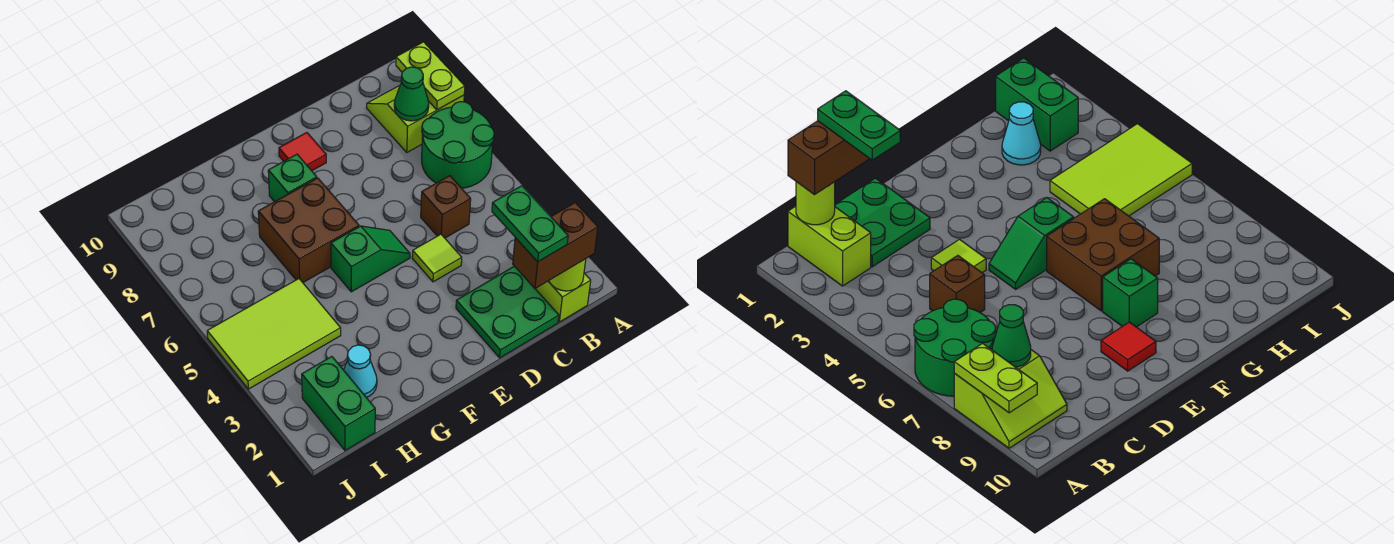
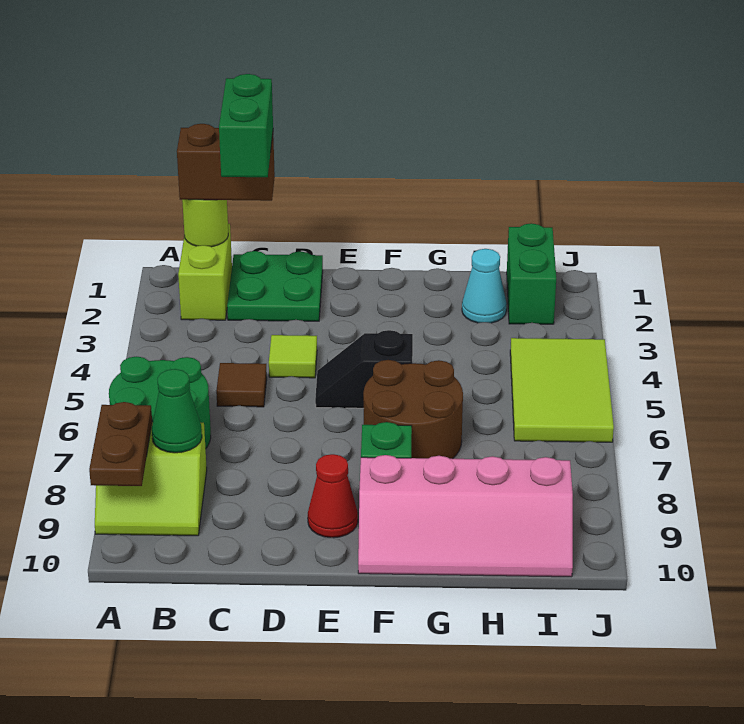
lime 1x2 plate [396,42,465,110] -> brown 1x2 plate [89,402,152,486]
green 1x2 plate [492,186,568,262] -> green 1x2 brick [219,74,273,177]
brown 1x1 brick [421,176,471,238] -> brown 1x1 tile [216,363,267,407]
green 1x2 slope [331,226,410,292] -> black 1x2 slope [315,330,413,408]
red 1x1 tile [279,133,326,171] -> red 1x1 cone [308,454,358,538]
brown 2x2 brick [258,178,359,282] -> brown 2x2 round brick [363,360,463,459]
none -> pink 2x4 slope [358,455,573,577]
lime 2x3 tile [207,279,341,389] -> lime 2x3 tile turned to [510,338,614,442]

